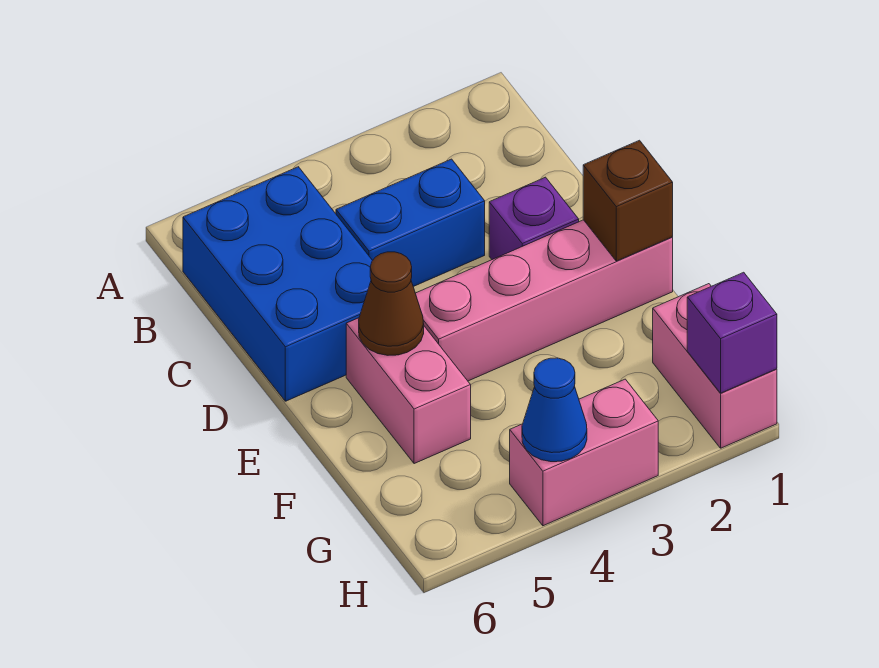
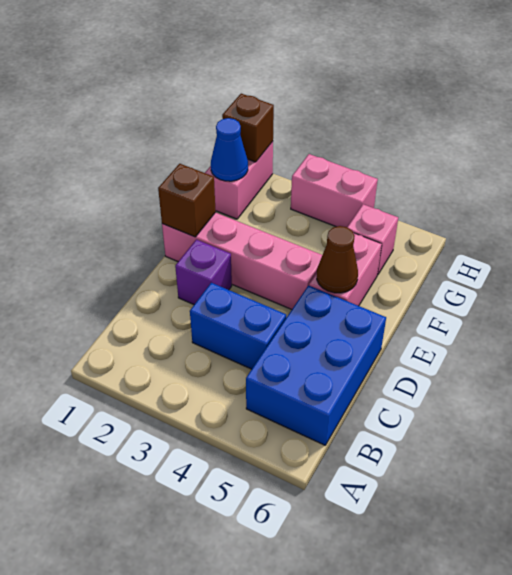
none -> pink 1x1 brick [347,204,398,275]
purple 1x1 brick [687,272,777,393] -> brown 1x1 brick [222,94,274,162]
blue 1x1 cone [522,358,587,462] -> blue 1x1 cone moved to [211,118,248,181]

